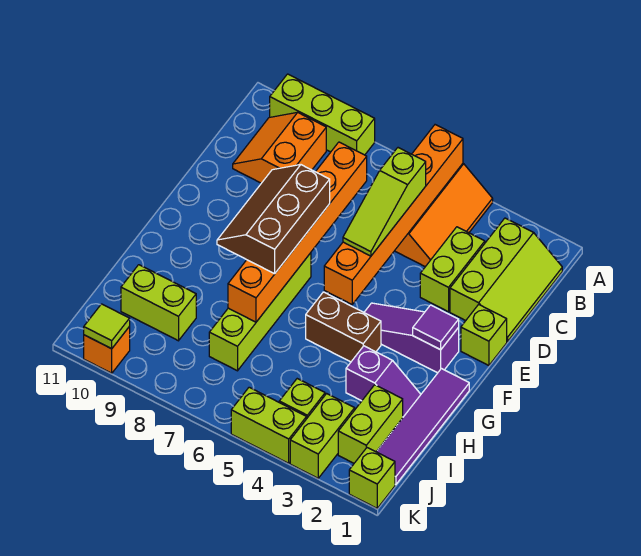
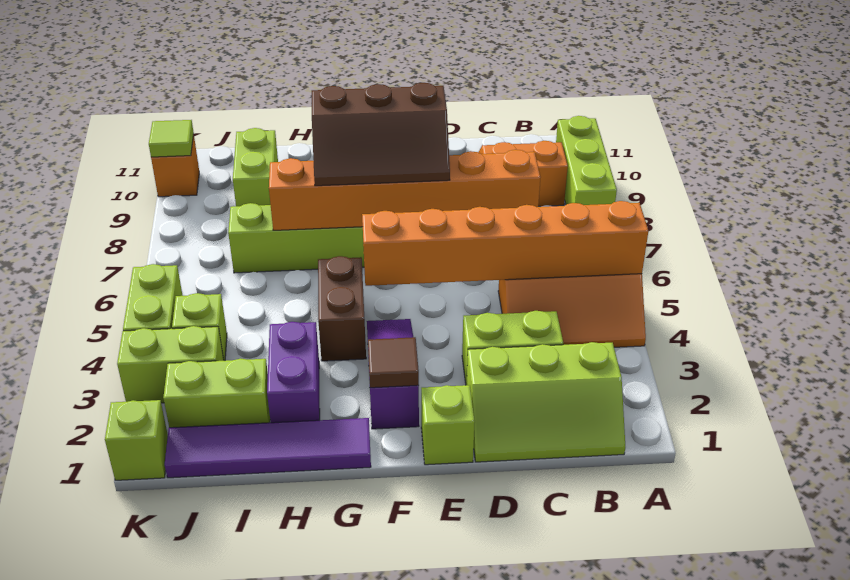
lime 1x3 slope [343,148,426,256] -> none
brown 2x3 slope [217,165,330,274] -> brown 2x3 slope turned to [312,83,450,186]
purple 1x1 tile [413,305,459,350] -> brown 1x1 tile [368,337,419,388]
purple 1x2 slope [346,346,421,417] -> purple 1x2 brick [267,322,320,423]

